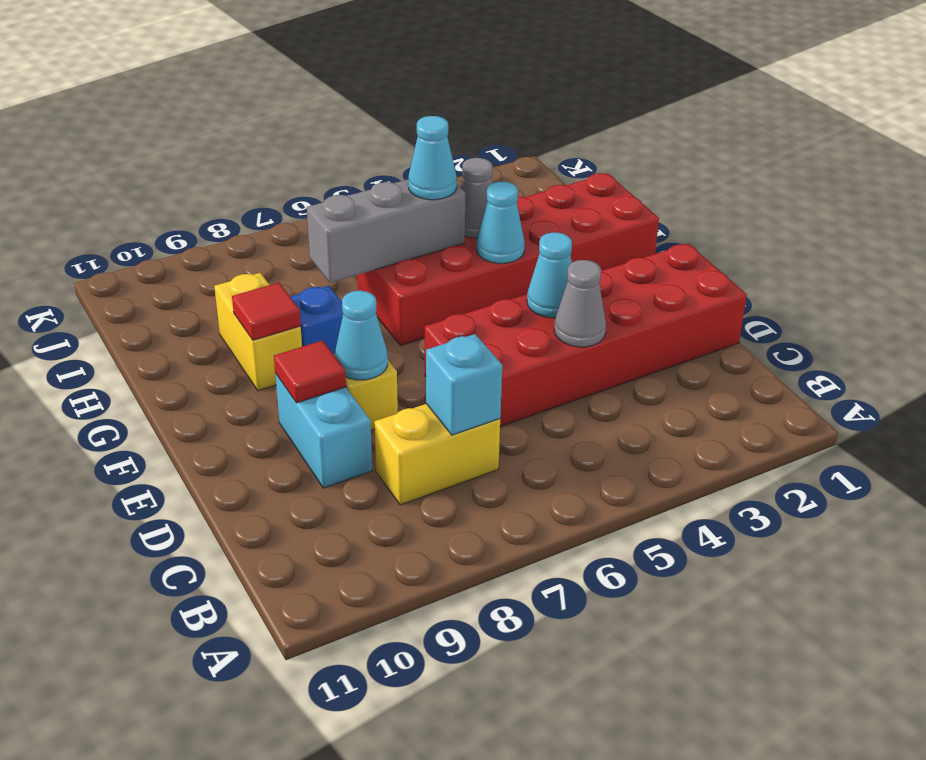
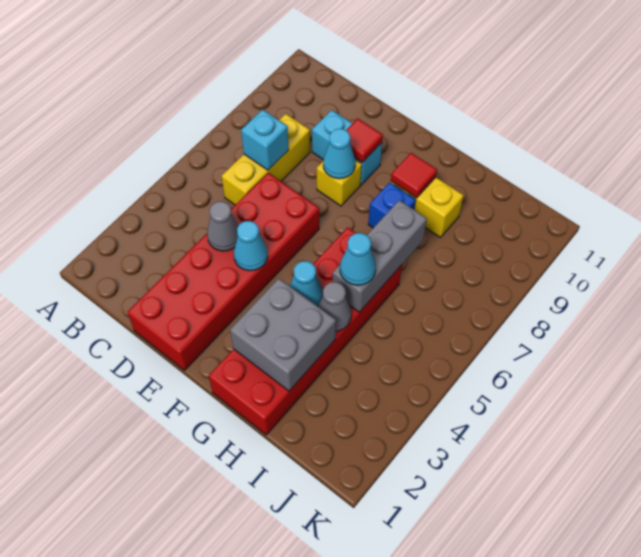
yellow 1x2 brick [374,404,500,505] -> yellow 1x3 brick [222,114,310,205]
none -> grey 2x2 brick [230,278,336,391]

